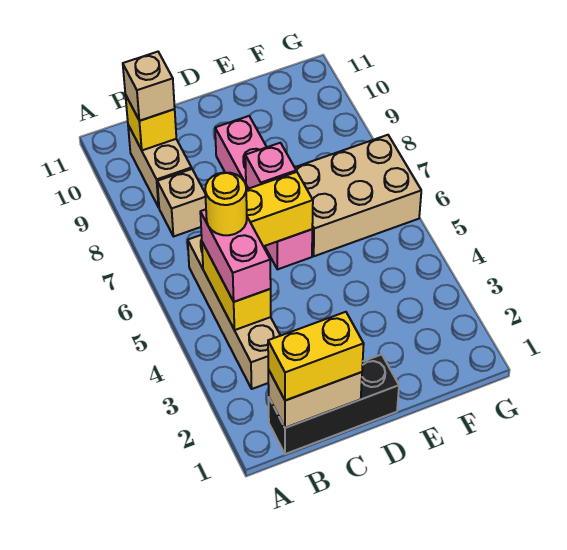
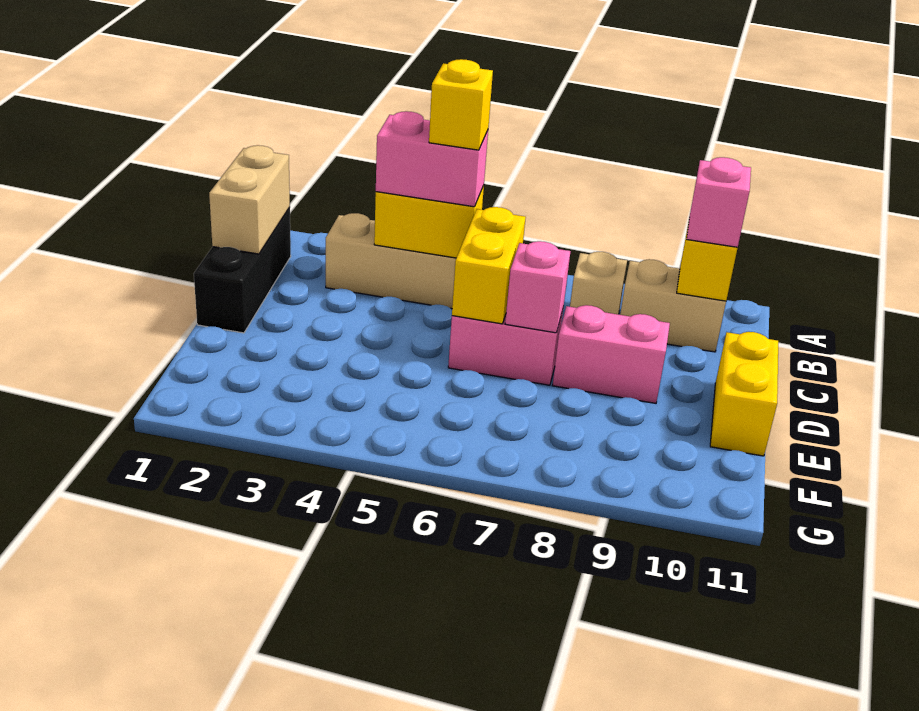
yellow 1x2 brick [268,312,364,401] -> yellow 1x2 brick moved to [710,332,778,456]
yellow 1x1 round brick [205,172,247,235] -> yellow 1x1 brick [429,59,493,150]
tan 1x1 brick [123,52,175,121] -> pink 1x1 brick [687,157,751,247]
tan 2x3 brick [295,135,421,256] -> none

